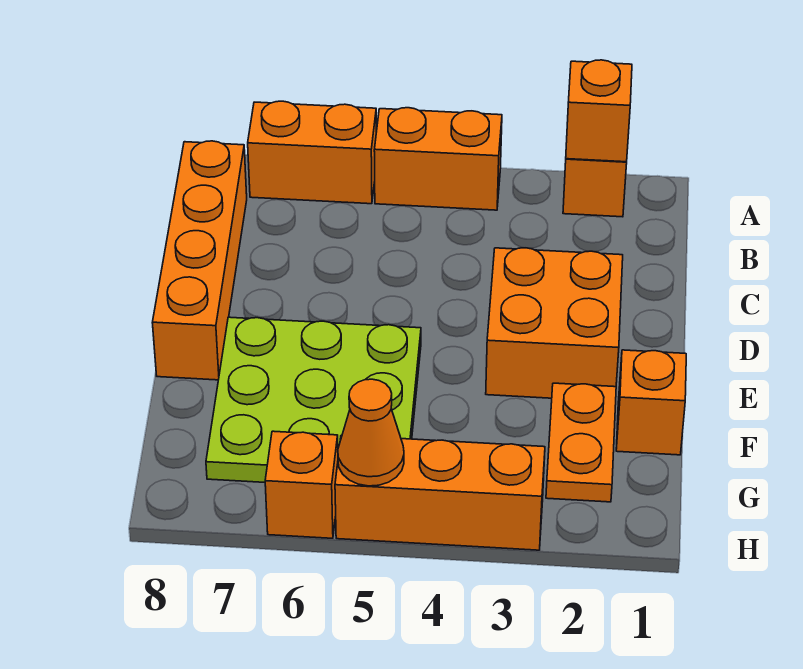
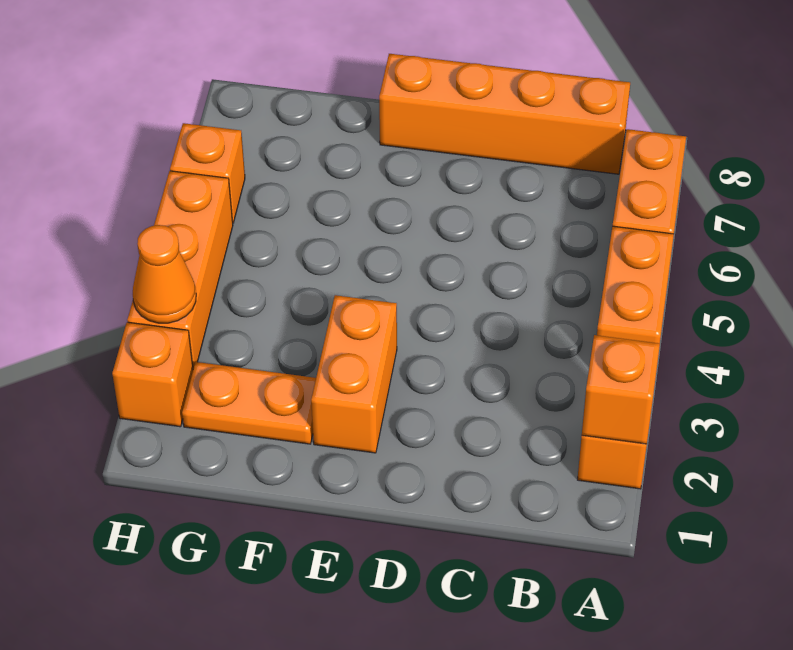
orange 2x2 brick [486,248,623,398] -> orange 1x2 brick [311,295,397,453]
lime 3x3 plate [206,317,421,482] -> none
orange 1x1 brick [616,350,686,455] -> orange 1x1 brick moved to [112,322,193,427]
orange 1x1 cone [338,379,404,486] -> orange 1x1 cone moved to [133,225,196,323]

